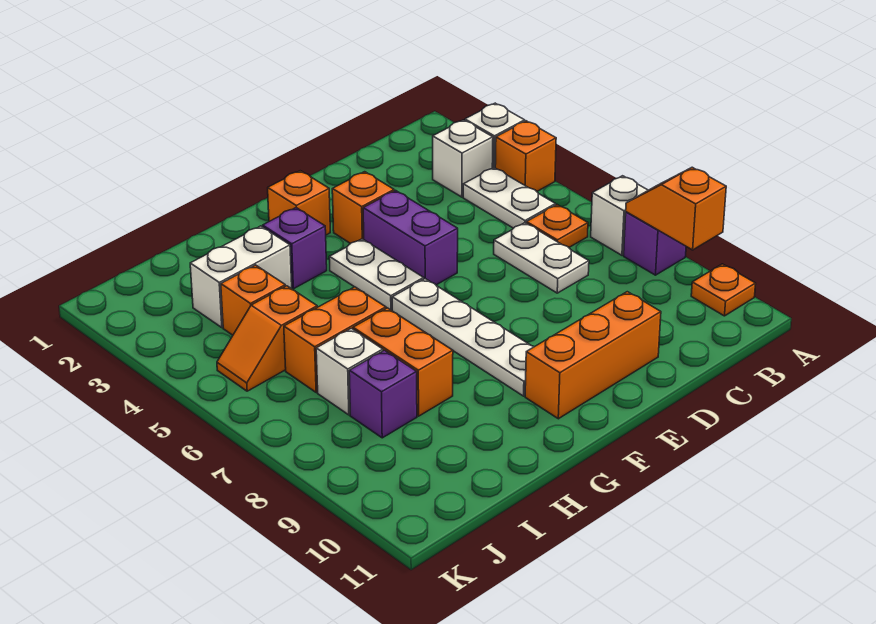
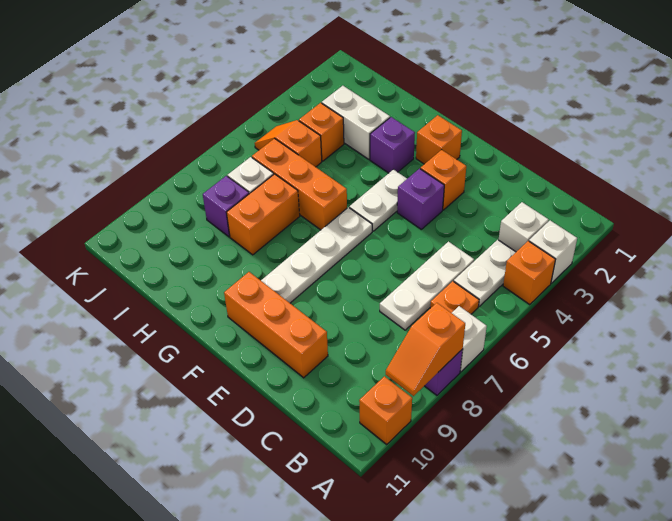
orange 1x2 slope [626,167,726,250] -> orange 1x2 slope turned to [386,303,465,396]
orange 1x1 plate [691,264,756,316] -> orange 1x1 brick [359,376,412,445]
white 1x2 plate [494,223,589,293] -> white 1x3 plate [380,242,474,330]
purple 1x2 brick [363,190,458,285] -> purple 1x1 brick [397,169,444,229]
orange 1x2 brick [284,287,386,392] -> orange 1x3 brick [252,139,347,230]

